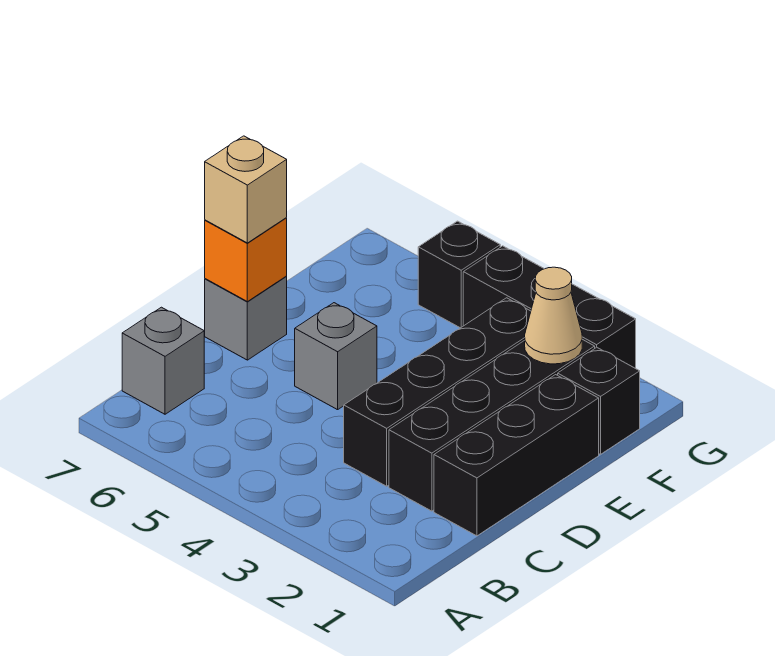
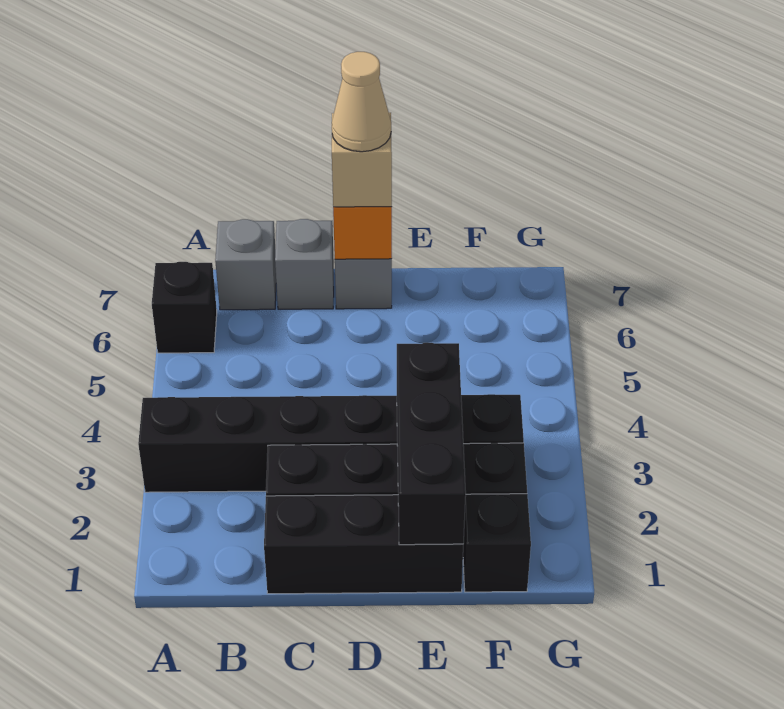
black 1x4 brick [344,298,531,486] -> black 1x6 brick [138,394,524,492]
grey 1x1 brick [295,303,377,410] -> grey 1x1 brick moved to [275,219,334,309]
tan 1x1 cone [525,267,582,364] -> tan 1x1 cone moved to [332,52,391,152]
black 1x3 brick [463,246,636,368] -> black 1x3 brick moved to [397,343,466,545]
black 1x1 brick [418,221,500,328] -> black 1x1 brick moved to [152,262,217,353]

